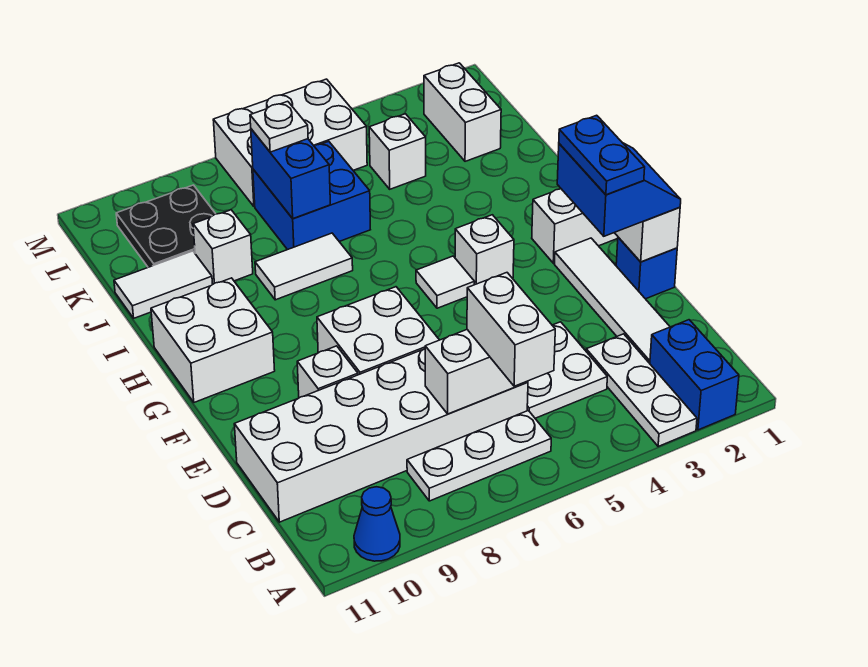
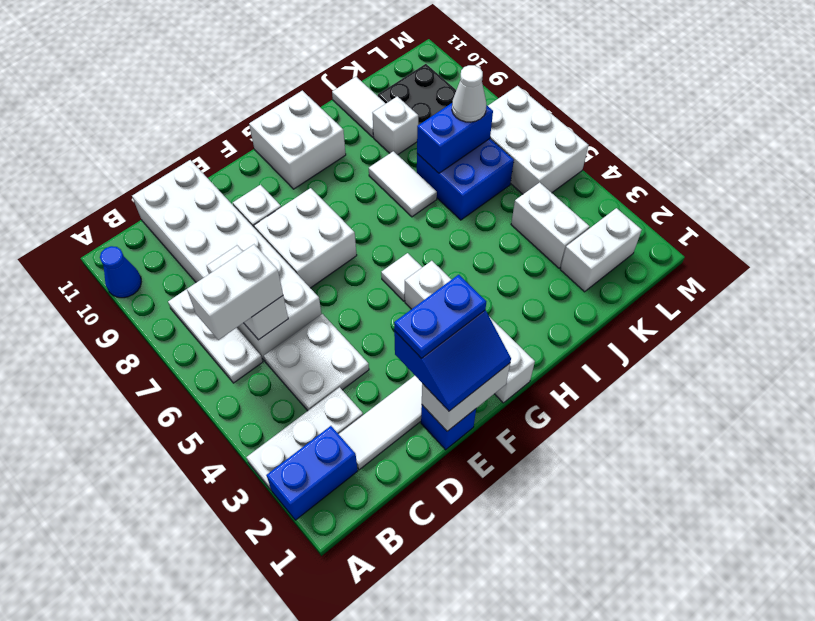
white 1x1 brick [369,114,426,189] -> white 1x2 brick [511,182,590,268]
white 1x1 plate [250,101,308,152] -> white 1x1 cone [452,65,486,122]

